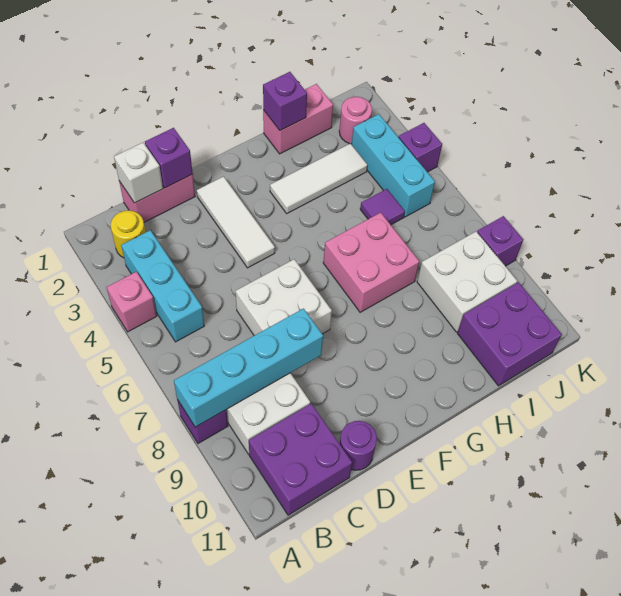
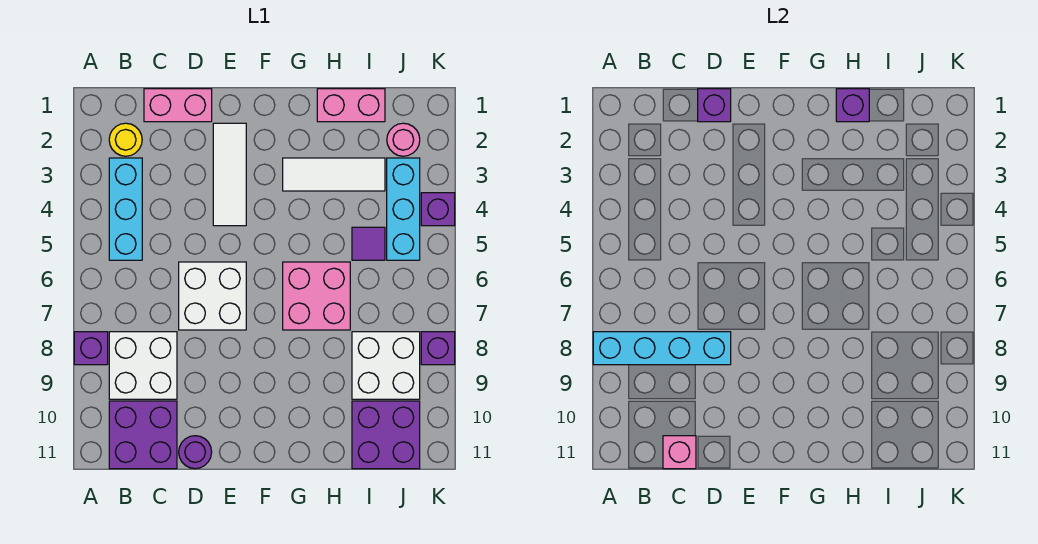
pink 1x1 brick [106,272,157,332] -> pink 1x1 brick moved to [663,436,696,469]
white 1x1 brick [114,143,163,203] -> none

